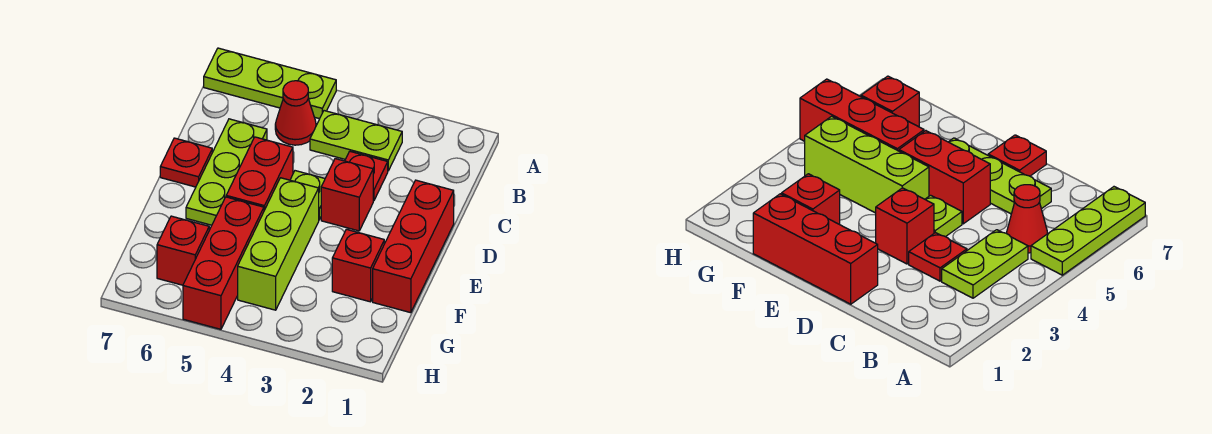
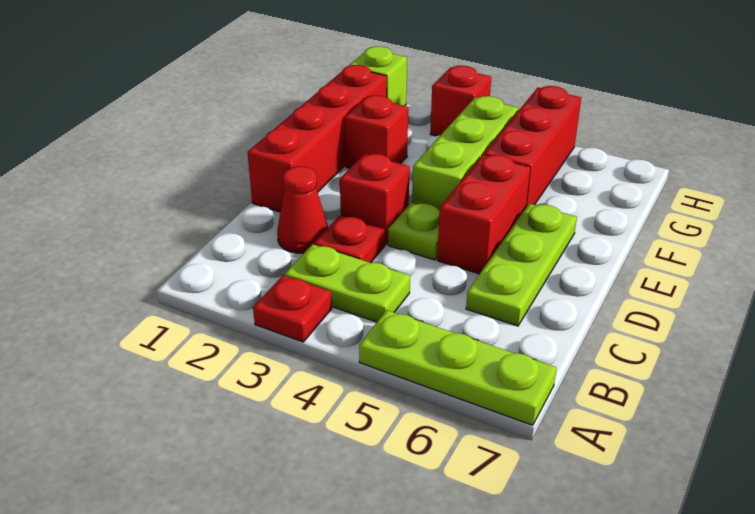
red 1x1 cone [275,81,316,145] -> red 1x1 cone moved to [277,166,328,253]
red 1x3 brick [373,180,454,313] -> red 1x4 brick [247,65,387,212]
red 1x1 plate [160,138,212,187] -> red 1x1 plate moved to [253,275,332,342]
red 1x1 brick [157,216,209,285] -> red 1x1 brick moved to [430,66,491,136]
none -> lime 1x1 brick [349,46,407,106]

